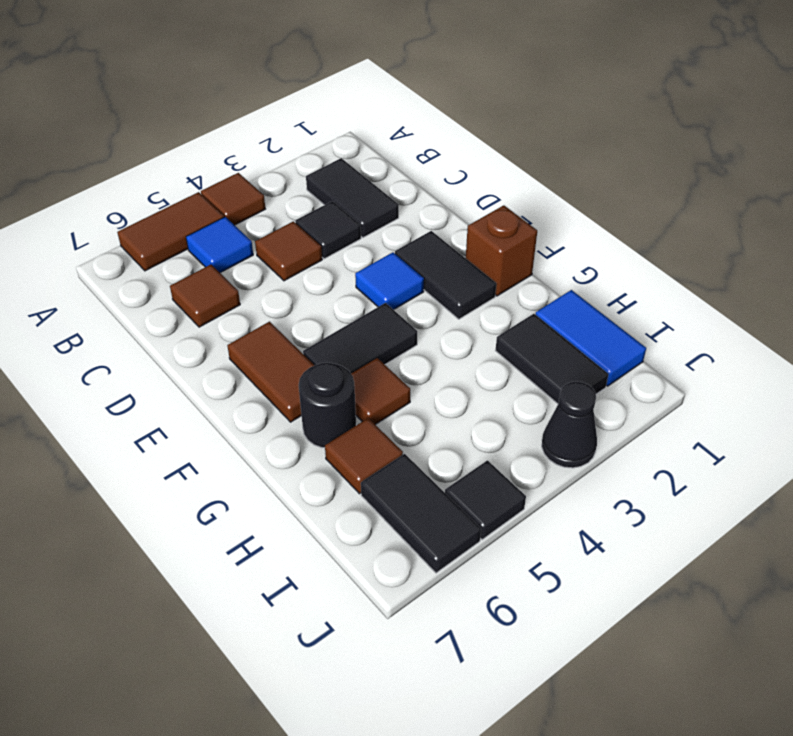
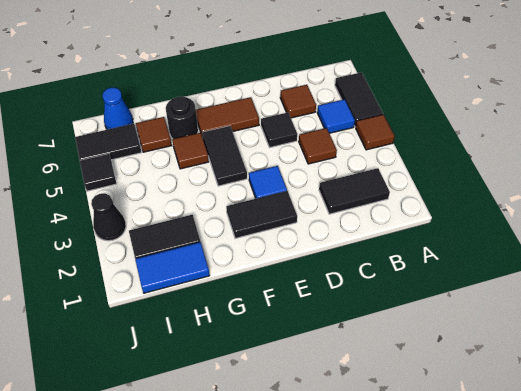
brown 1x2 tile [117,192,224,271] -> black 1x2 tile [335,72,383,127]
black 1x1 tile [295,201,361,259] -> black 1x1 tile moved to [261,113,297,148]
brown 1x1 brick [466,205,537,296] -> none
none -> blue 1x1 cone [103,88,133,130]

